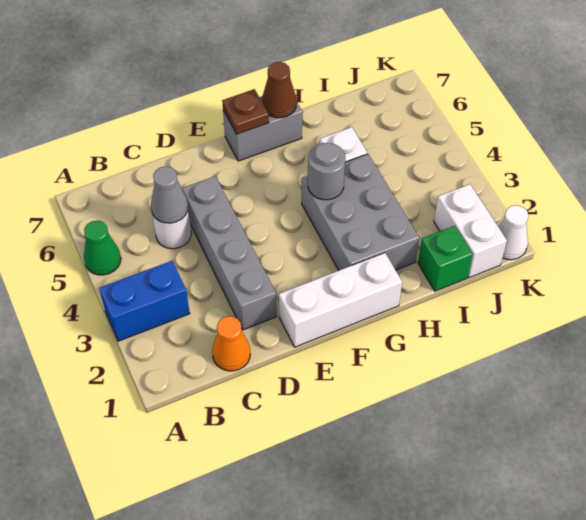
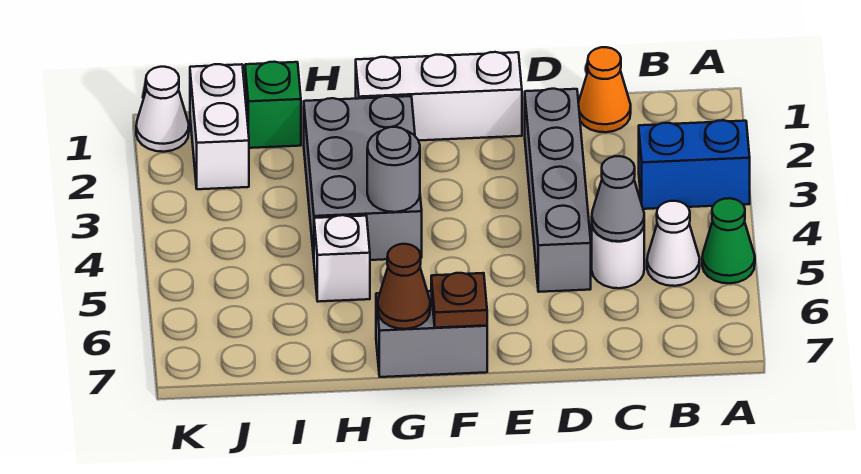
none -> white 1x1 cone [647,201,700,286]

